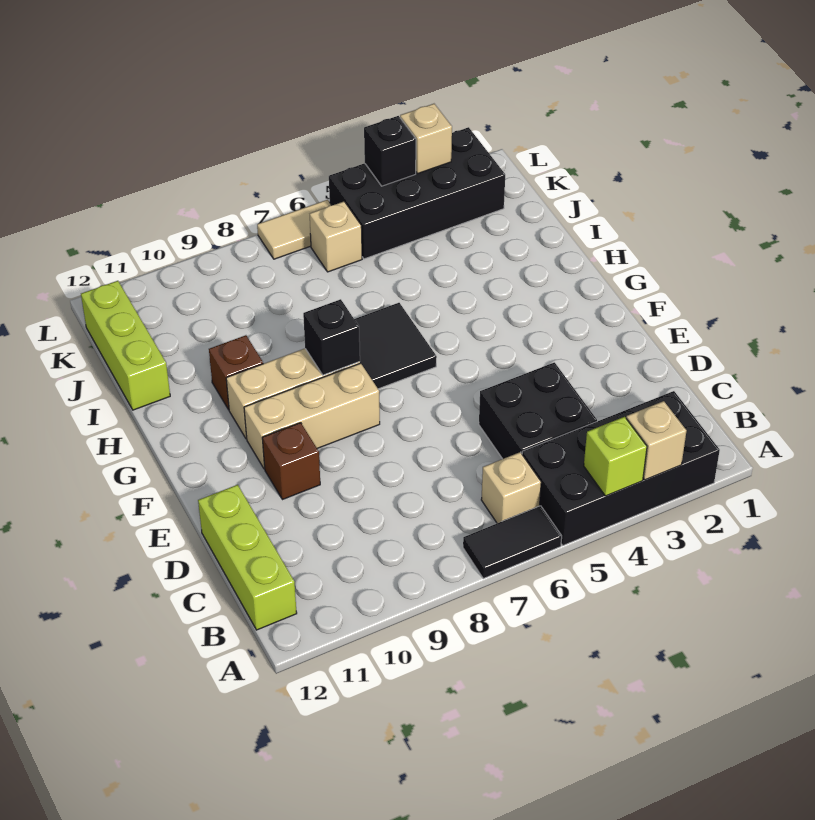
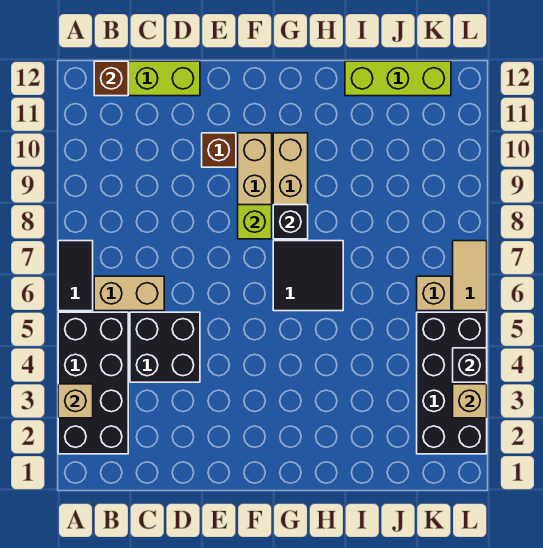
lime 1x1 brick [584,417,647,496] -> lime 1x1 brick moved to [238,205,272,239]
tan 1x1 brick [481,452,541,523] -> tan 1x2 brick [94,276,164,311]
brown 1x1 brick [209,335,263,410] -> brown 1x1 brick moved to [94,61,128,96]

